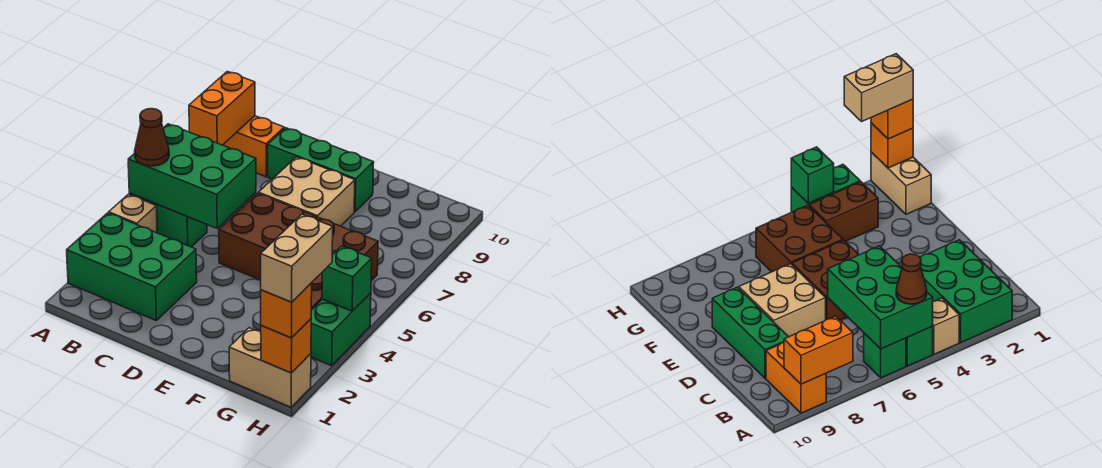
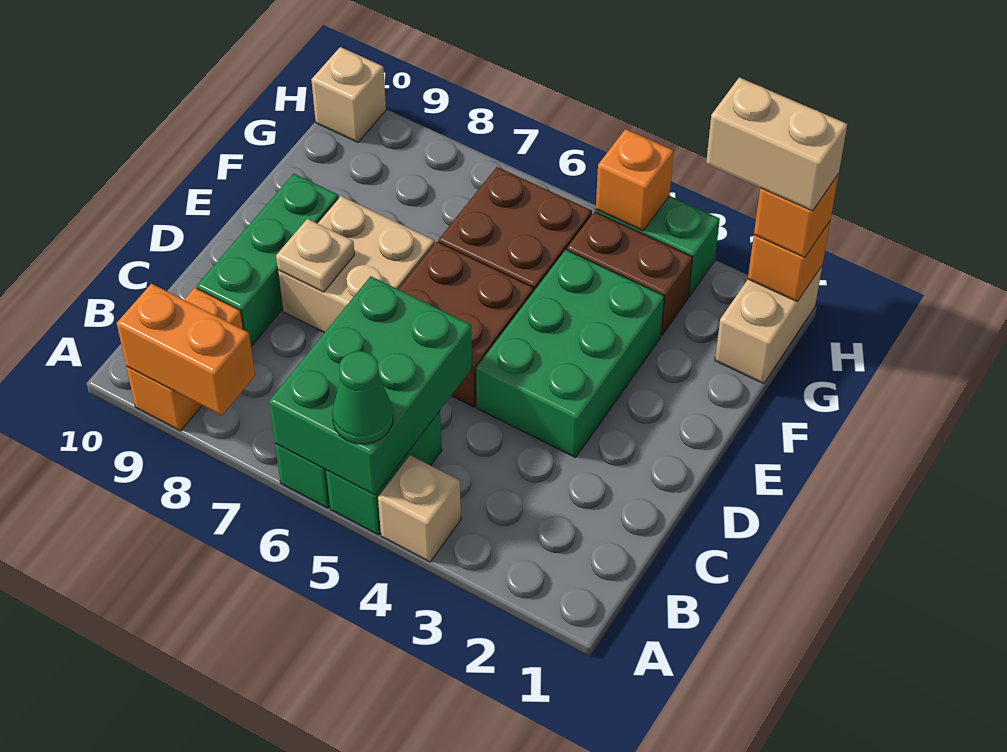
green 2x3 brick [67,213,197,320] -> green 2x3 brick moved to [476,250,664,458]
brown 1x1 cone [135,109,169,166] -> green 1x1 cone [332,351,393,444]
none -> tan 1x1 plate [276,219,355,292]
green 1x1 brick [322,246,372,311] -> orange 1x1 brick [596,129,674,231]
none -> tan 1x1 brick [311,47,386,142]

